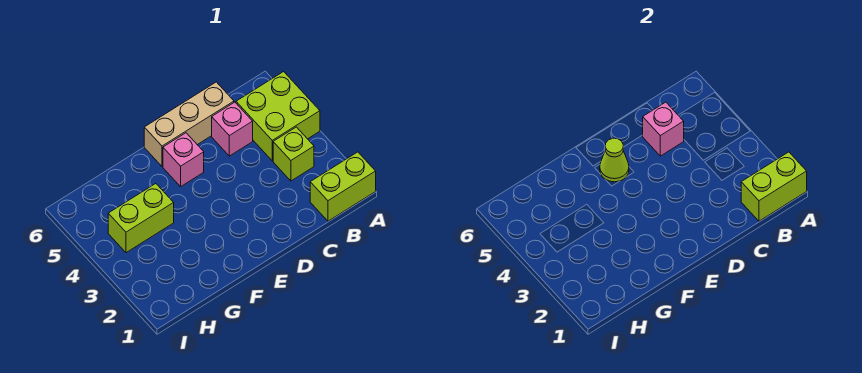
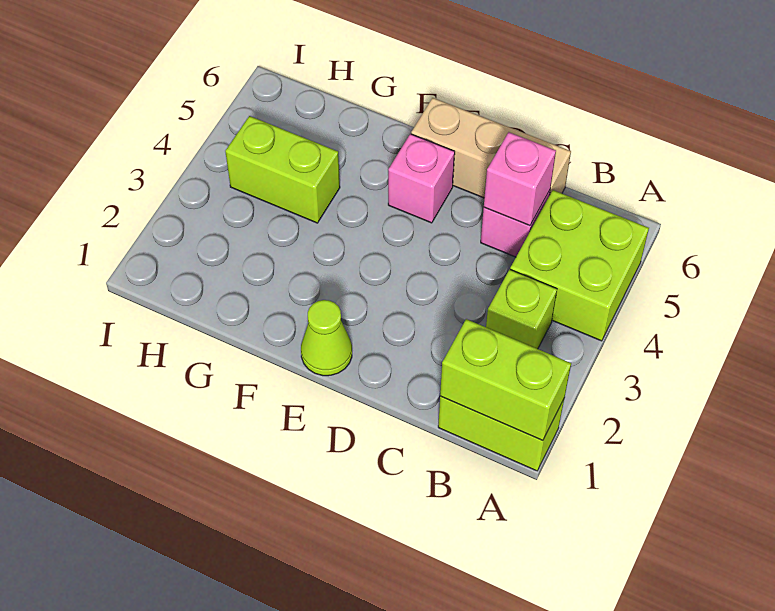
lime 1x1 cone [600,138,629,182] -> lime 1x1 cone moved to [301,300,352,376]

